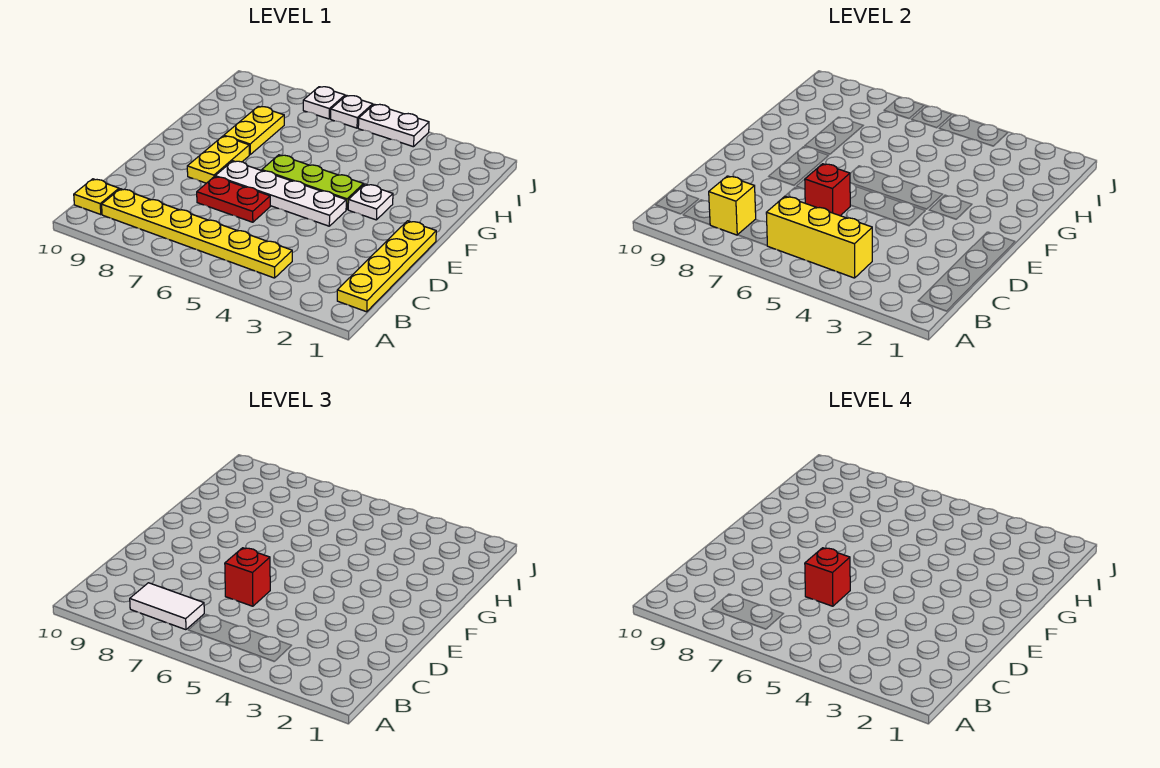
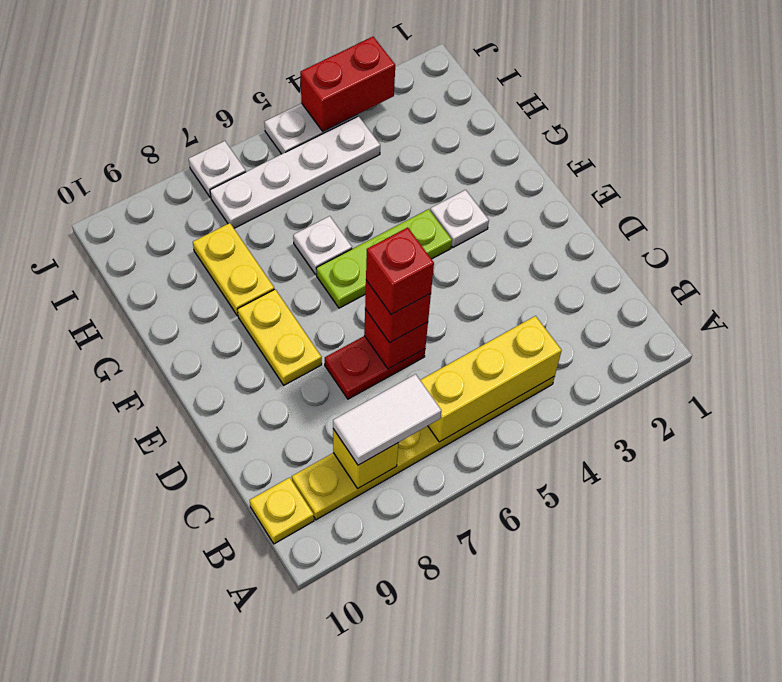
yellow 1x4 plate [337,221,436,312] -> none
white 1x4 plate [215,161,346,226] -> white 1x4 plate moved to [210,116,380,228]
none -> red 1x2 brick [300,37,395,131]
white 1x1 plate [331,95,373,128] -> white 1x1 plate moved to [293,216,352,274]

